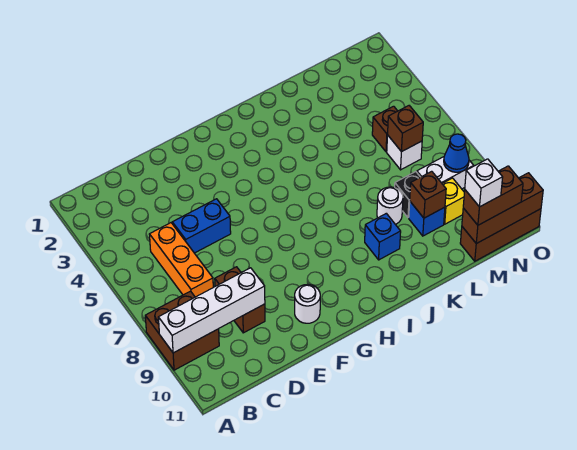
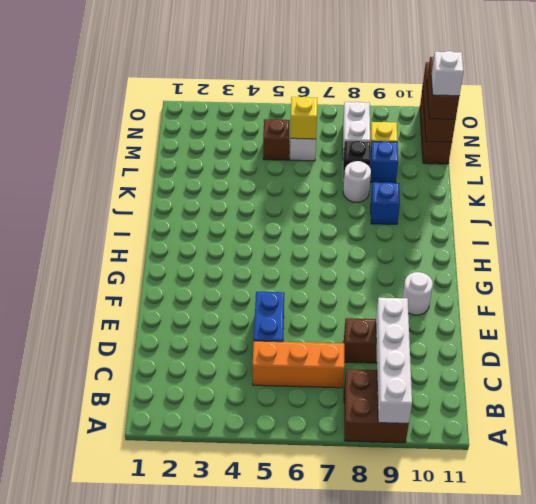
brown 1x1 brick [410,171,446,218] -> none
brown 1x1 brick [388,106,423,152] -> yellow 1x1 brick [290,97,317,139]
blue 1x1 cone [444,134,469,172] -> none

